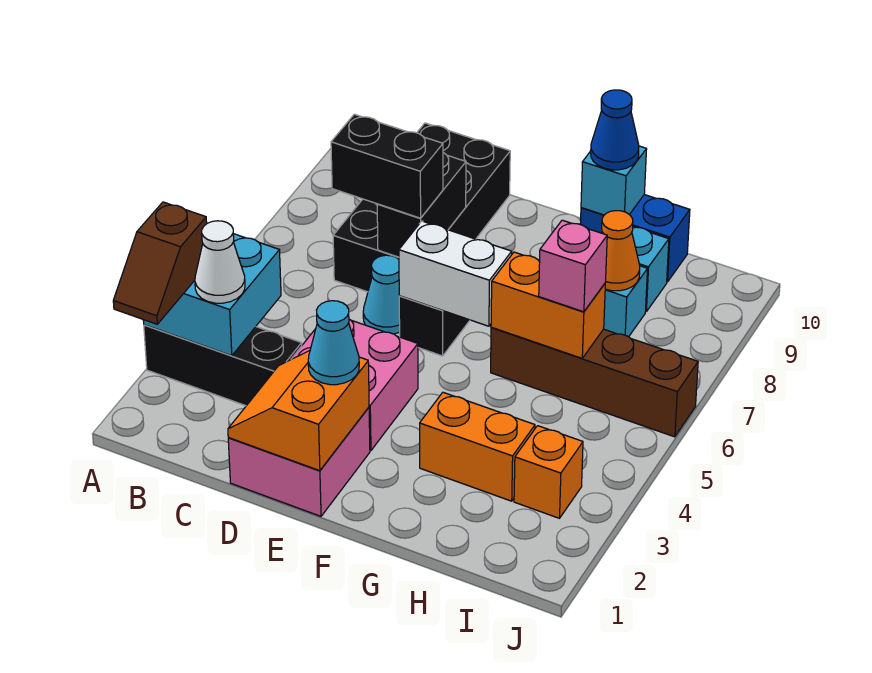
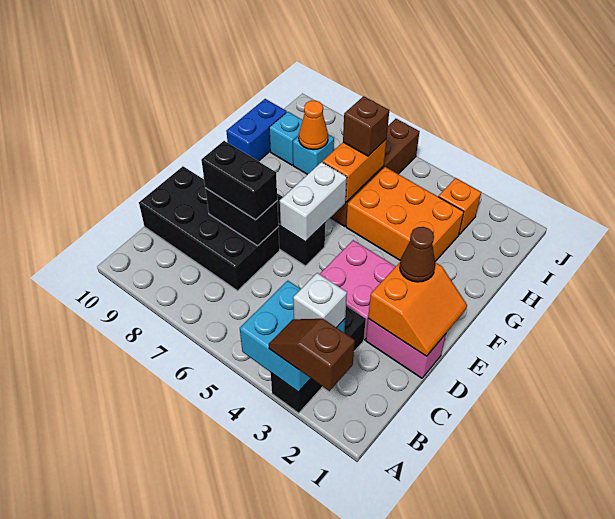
brown 1x2 slope [113,202,207,324] -> brown 1x2 slope turned to [269,319,355,391]
white 1x1 cone [195,221,245,303] -> white 1x1 brick [293,273,347,328]
black 1x2 brick [331,114,443,218] -> black 1x2 brick turned to [201,141,277,220]
pink 2x2 brick [228,408,370,516] -> pink 1x2 brick [366,319,446,378]
orange 2x2 slope [228,351,369,471] -> orange 2x2 slope turned to [368,263,467,356]
cyan 1x1 cone [363,255,400,334] -> none
cyan 1x1 cone [308,301,359,385] -> brown 1x1 cone [400,227,435,282]
orange 1x2 brick [420,392,535,501] -> orange 2x3 brick [346,167,464,261]
cyan 1x1 brick [581,146,647,215] -> none
blue 1x1 cone [591,90,639,170] -> none
pink 1x1 brick [539,220,607,312] -> brown 1x1 brick [343,96,389,156]

